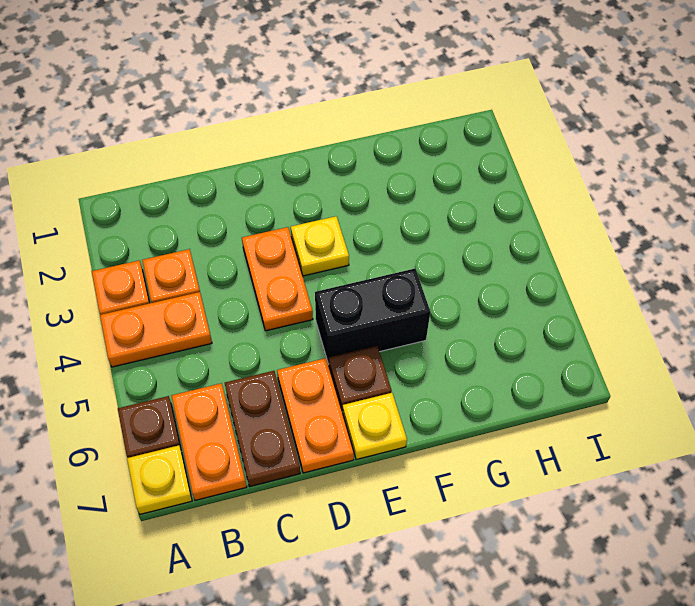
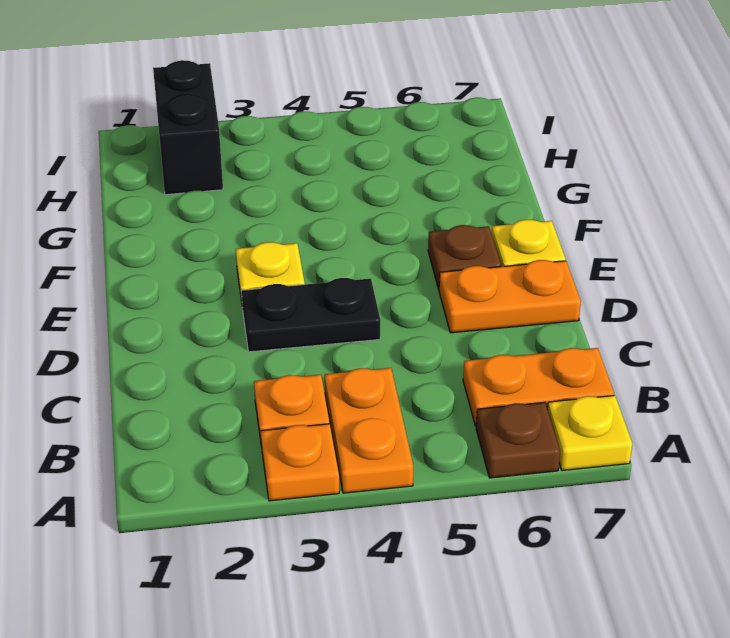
brown 1x2 plate [225,371,300,487] -> none
orange 1x2 plate [242,227,313,331] -> black 1x2 plate [241,278,380,352]
black 1x2 brick [315,268,430,364] -> black 1x2 brick moved to [153,60,223,195]

